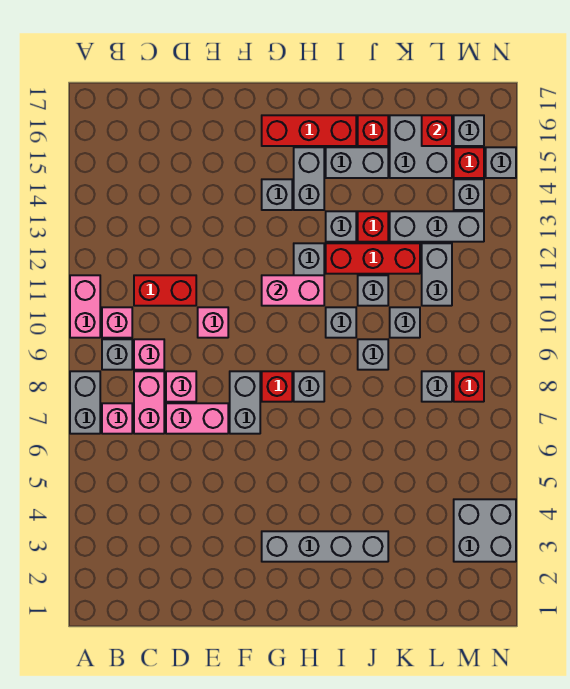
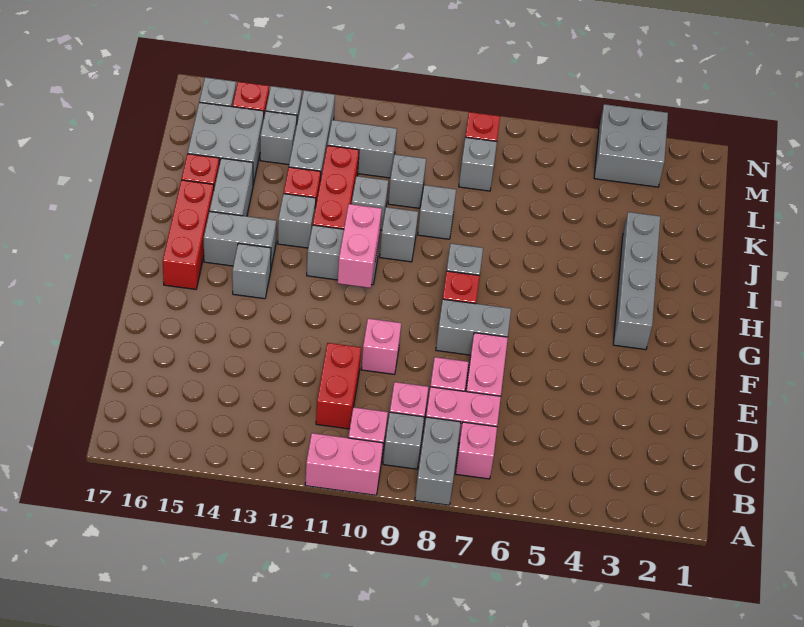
grey 1x2 brick [70,371,100,434] -> grey 1x2 brick turned to [415,417,461,505]
red 1x1 brick [422,115,452,146] -> none
grey 1x1 brick [486,147,516,178] -> grey 1x1 brick moved to [260,111,297,165]

